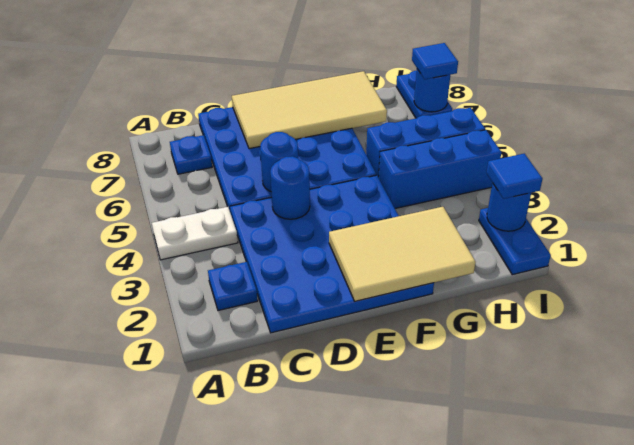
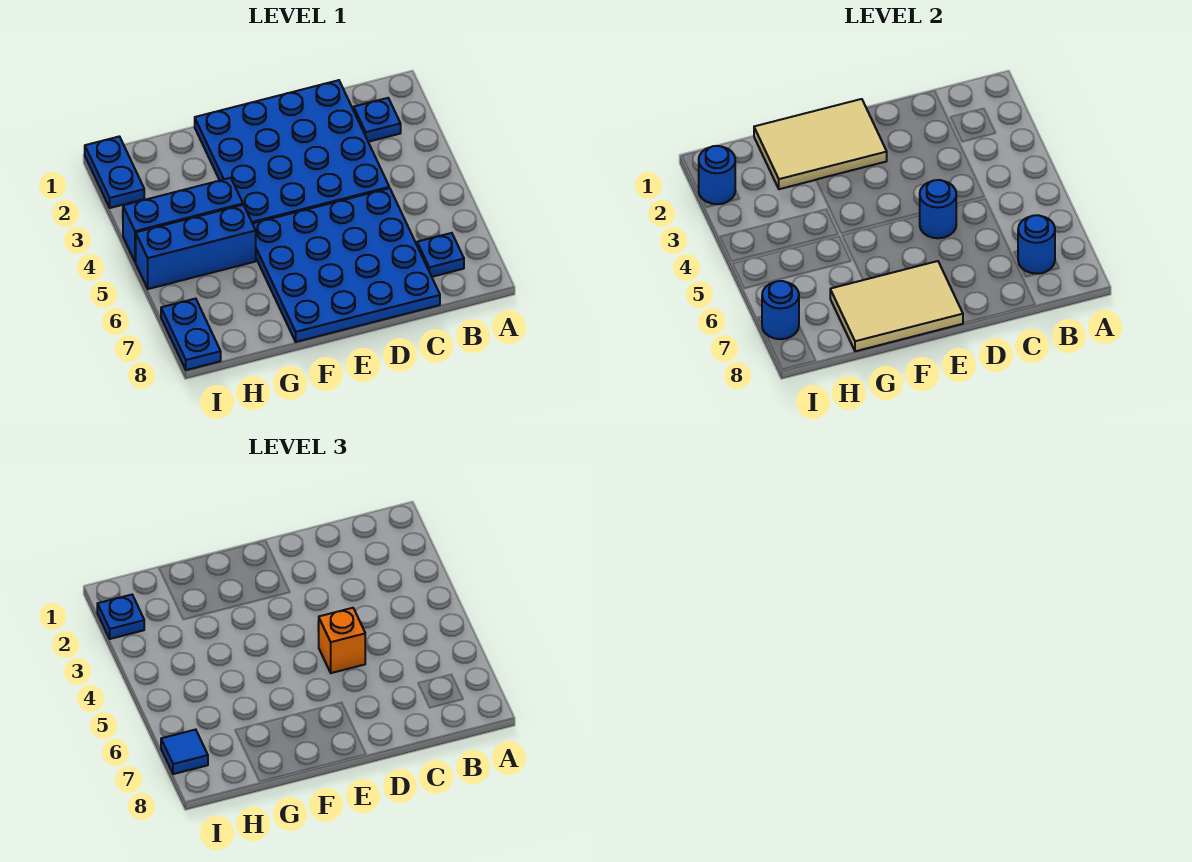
white 1x2 plate [152,207,238,260] -> none
blue 1x1 round brick [270,156,310,219] -> blue 1x1 round brick moved to [1018,215,1055,274]
none -> orange 1x1 brick [319,608,365,673]
tan 2x4 tile [232,71,387,149] -> tan 2x3 tile [830,261,963,351]
blue 1x1 tile [487,154,542,199] -> blue 1x1 plate [97,595,144,639]

